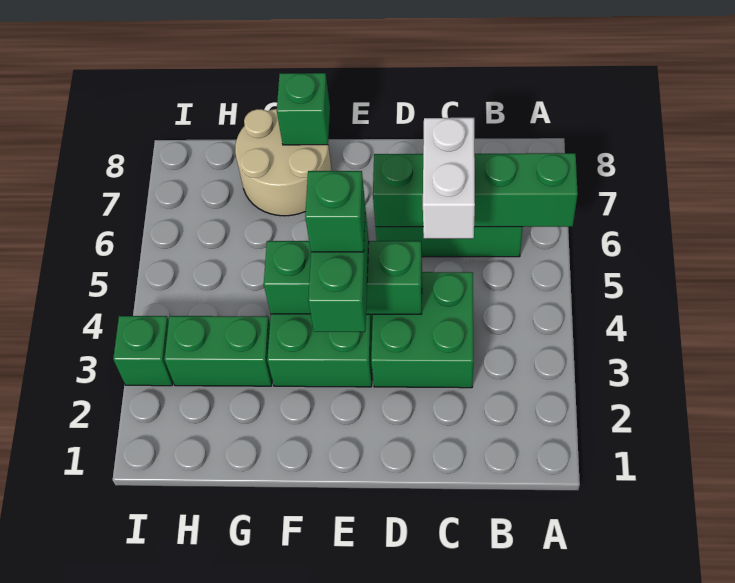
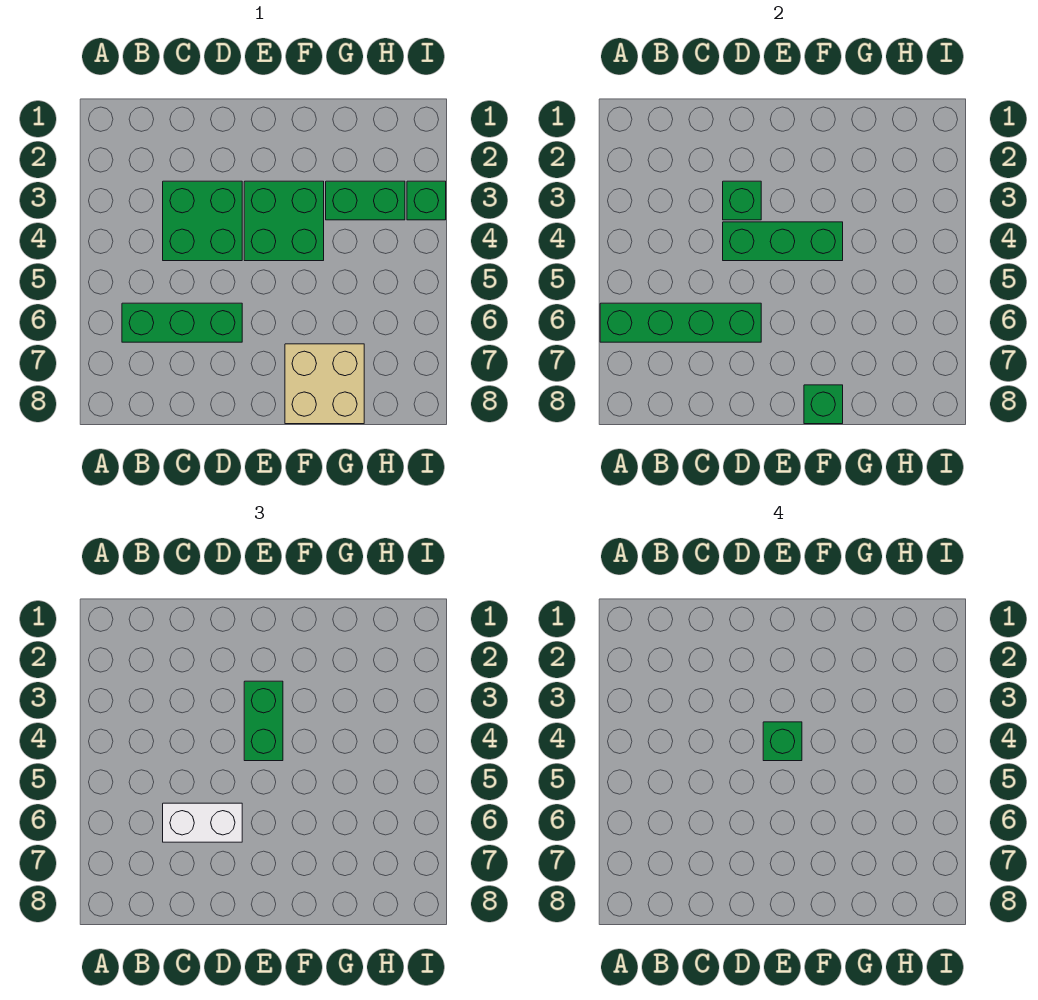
white 1x2 brick [423,118,475,239] -> white 1x2 brick turned to [163,803,242,842]
none -> green 1x1 brick [723,181,761,220]
tan 2x2 round brick [235,109,332,216] -> tan 2x2 brick [285,344,364,424]

